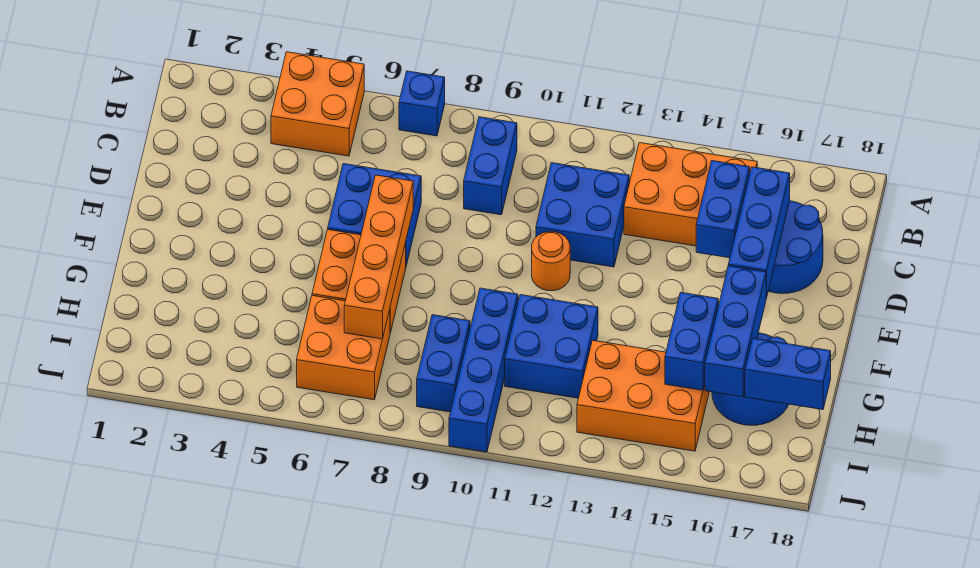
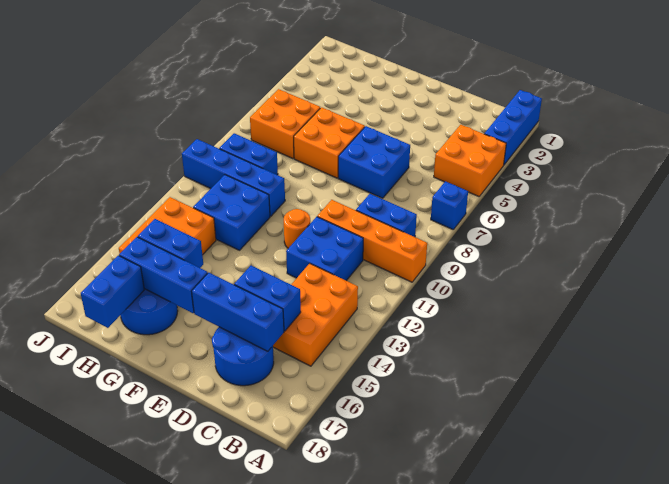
none -> blue 1x3 brick [484,90,542,165]
orange 1x4 brick [344,175,413,339] -> orange 1x4 brick moved to [317,200,427,282]

